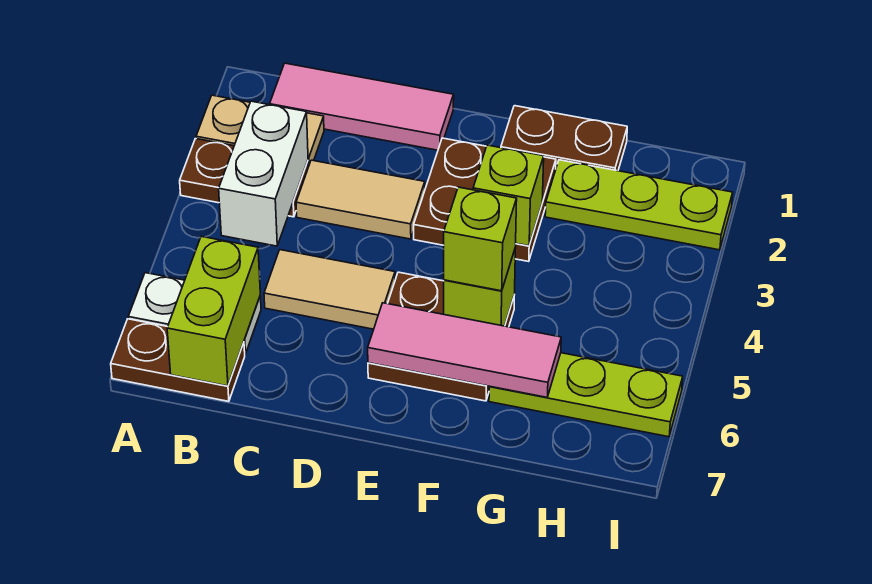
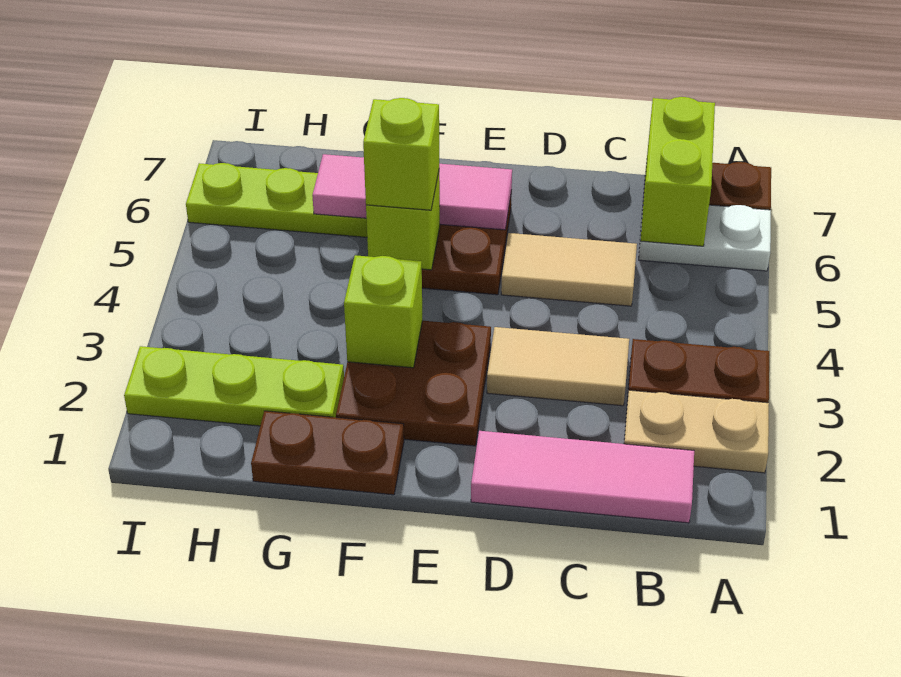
white 1x2 brick [219,101,308,246] -> none

